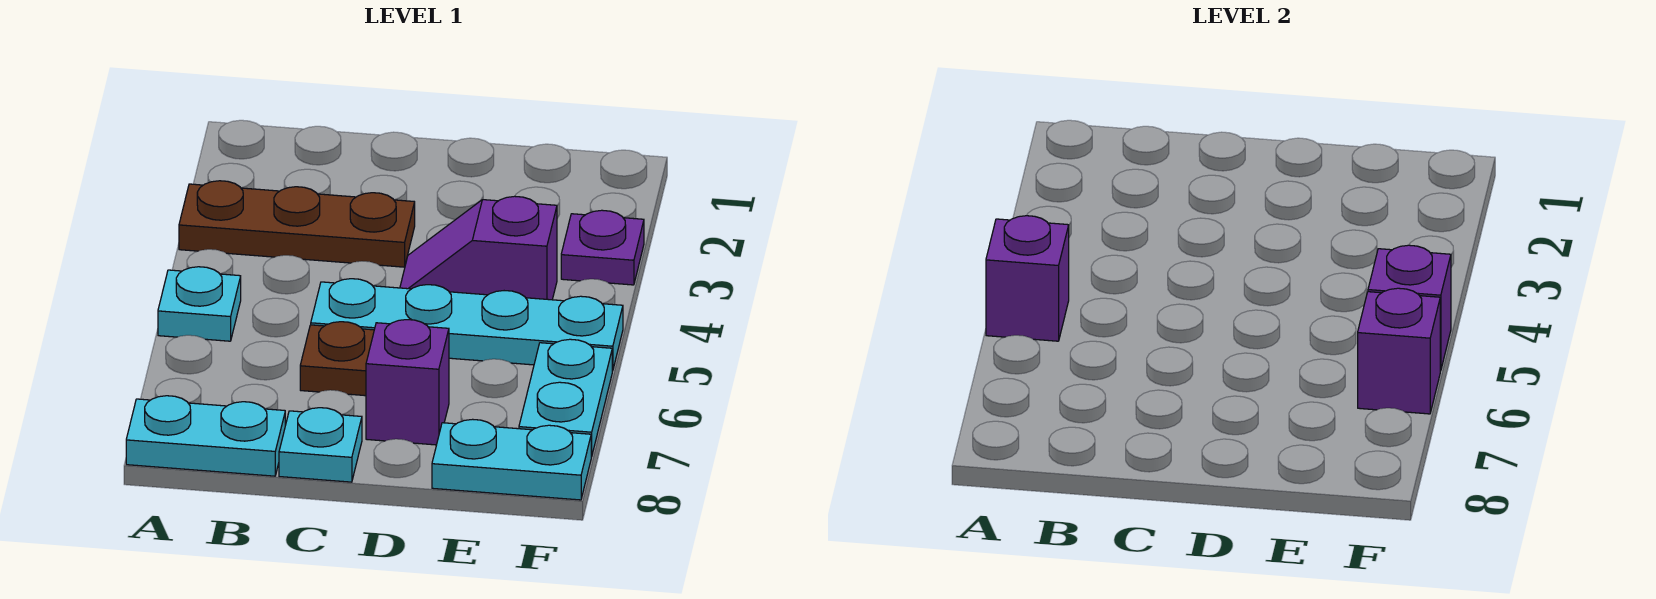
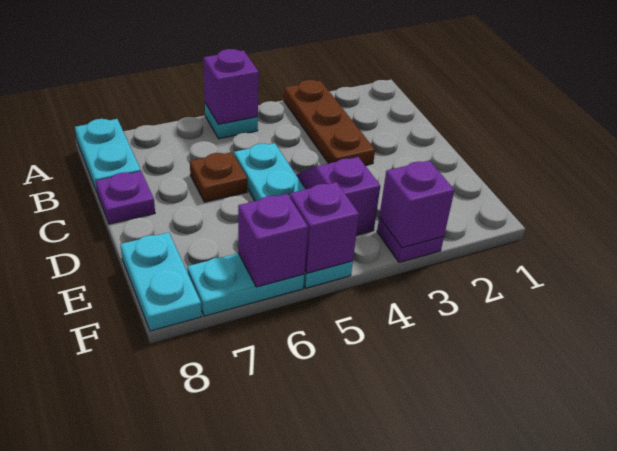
cyan 1x1 plate [279,408,362,482] -> purple 1x1 plate [96,171,155,224]
purple 1x1 brick [366,320,449,445] -> purple 1x1 brick moved to [379,161,454,248]

